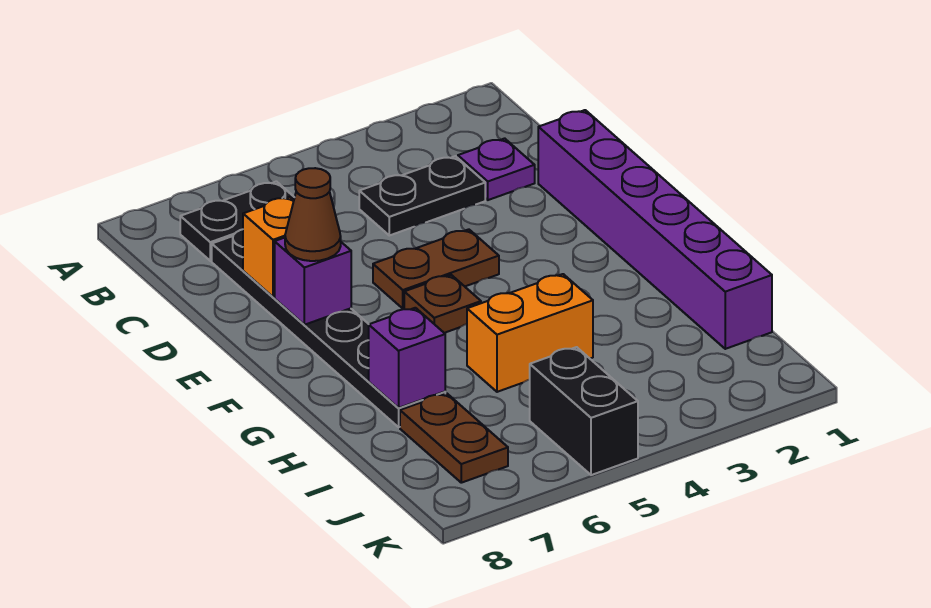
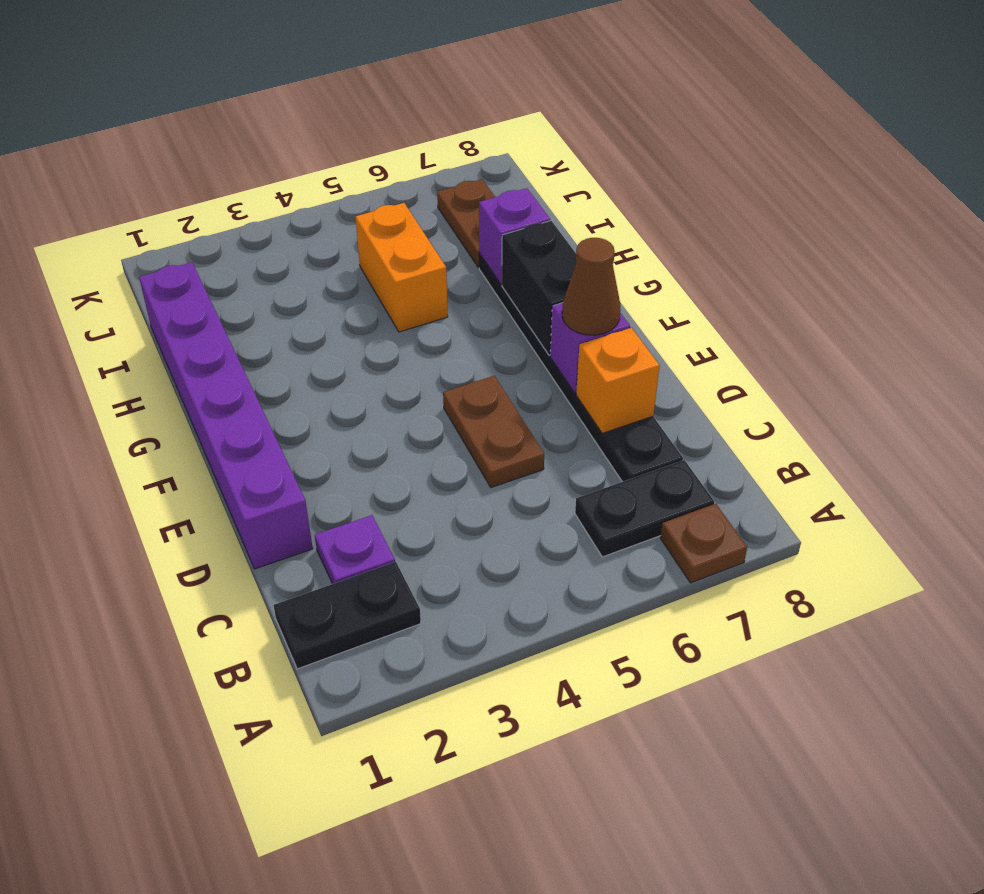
black 1x2 plate [359,156,485,235] -> black 1x2 plate moved to [273,562,421,669]
brown 1x2 plate [373,229,499,309] -> brown 1x2 plate turned to [443,376,544,488]
brown 1x1 plate [404,275,481,333] -> brown 1x1 plate moved to [660,504,747,583]
orange 1x2 brick [467,274,593,392] -> orange 1x2 brick turned to [356,203,448,332]
black 1x2 brick [530,347,638,475] -> black 1x2 brick moved to [502,221,576,355]

